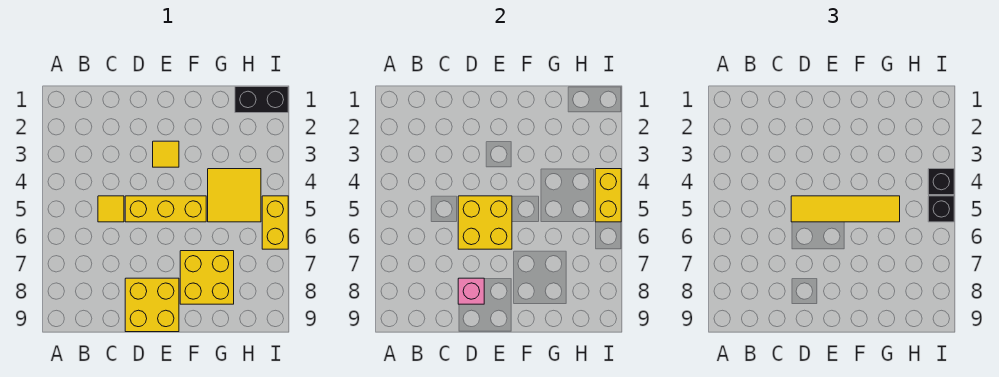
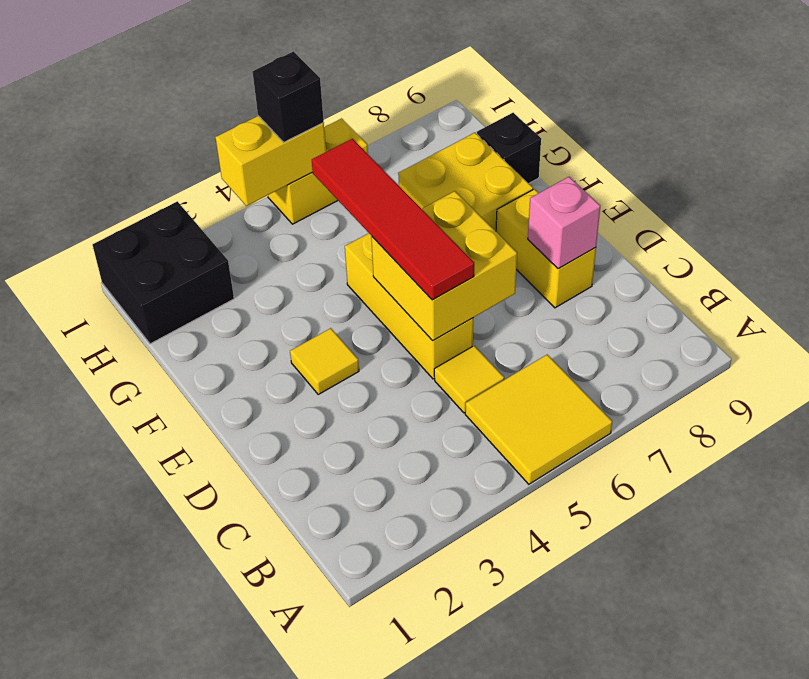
yellow 1x4 tile [791,196,900,222] -> red 1x4 tile [312,139,474,300]
yellow 2x2 brick [125,278,179,332] -> yellow 1x2 brick [496,189,596,308]
yellow 2x2 tile [208,169,261,222] -> yellow 2x2 tile moved to [465,355,612,484]
black 1x2 brick [235,87,288,113] -> black 2x2 brick [92,201,234,344]
black 1x1 brick [928,169,954,195] -> black 1x1 brick moved to [477,113,541,183]

